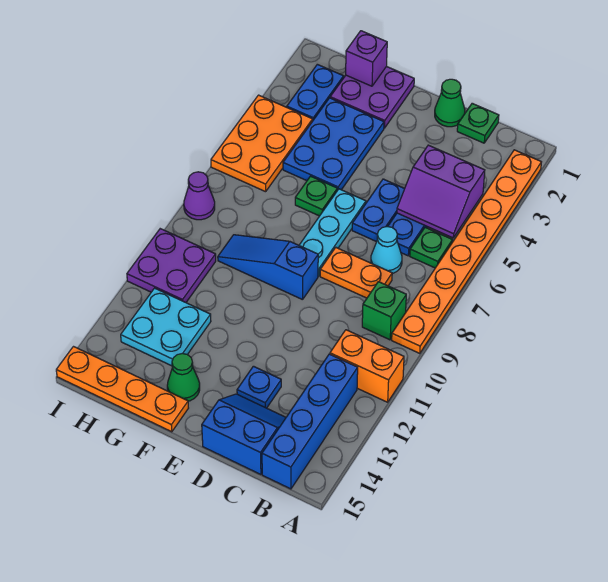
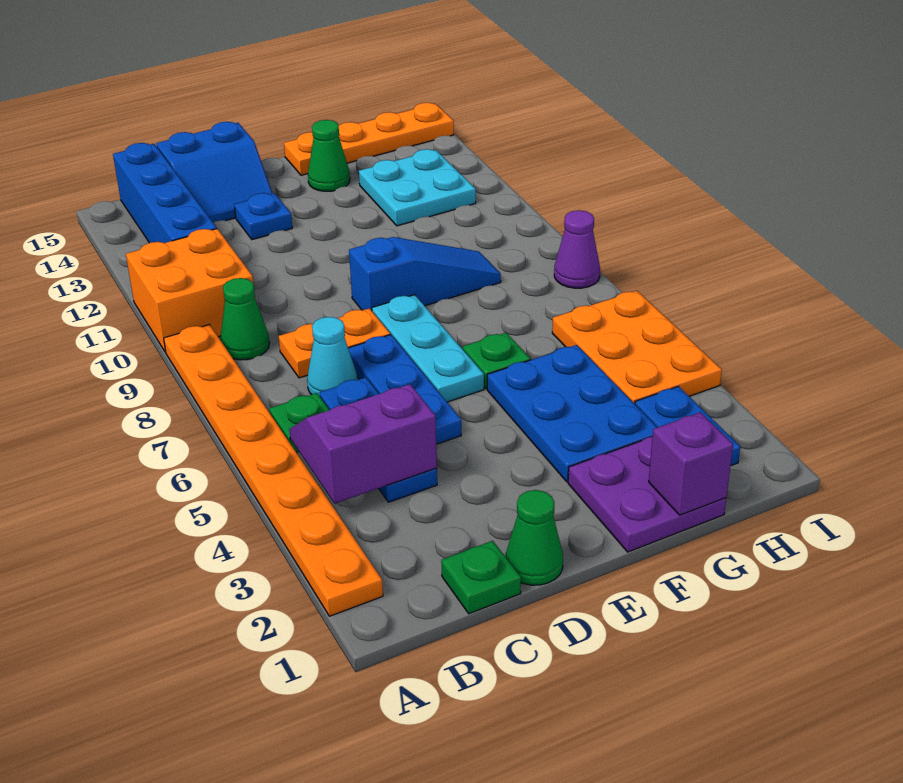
orange 1x2 brick [330,330,404,402] -> orange 2x2 brick [126,229,253,352]
green 1x1 brick [362,282,406,340] -> green 1x1 cone [220,278,270,360]
blue 1x2 plate [352,179,405,242] -> blue 1x3 plate [348,335,461,444]
purple 2x2 plate [127,229,216,302] -> none

